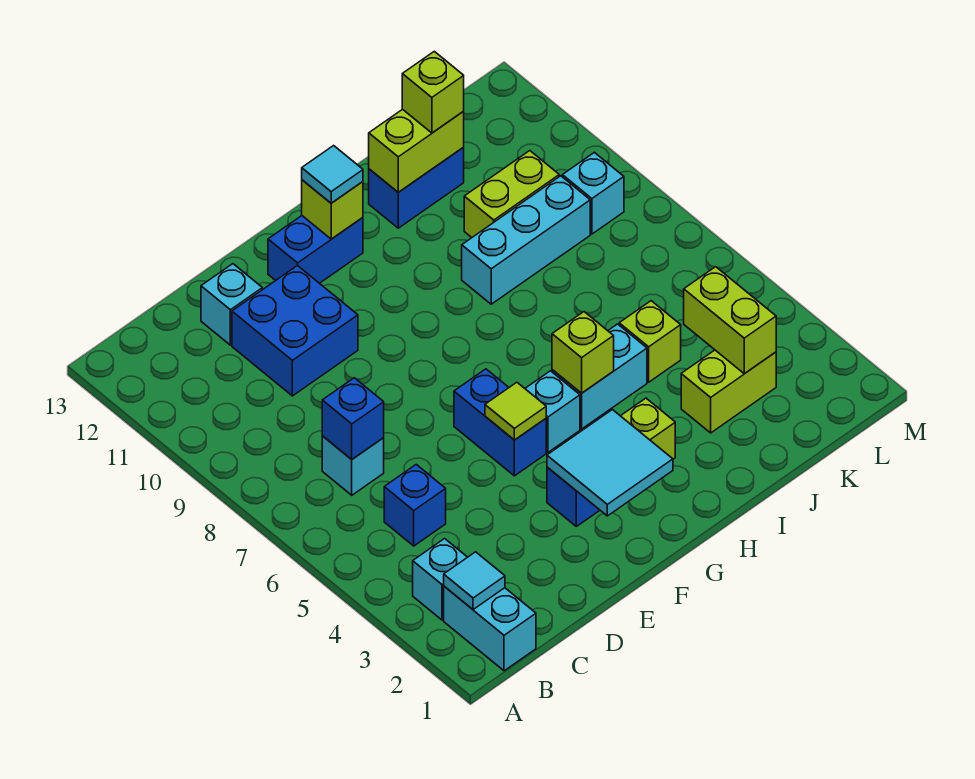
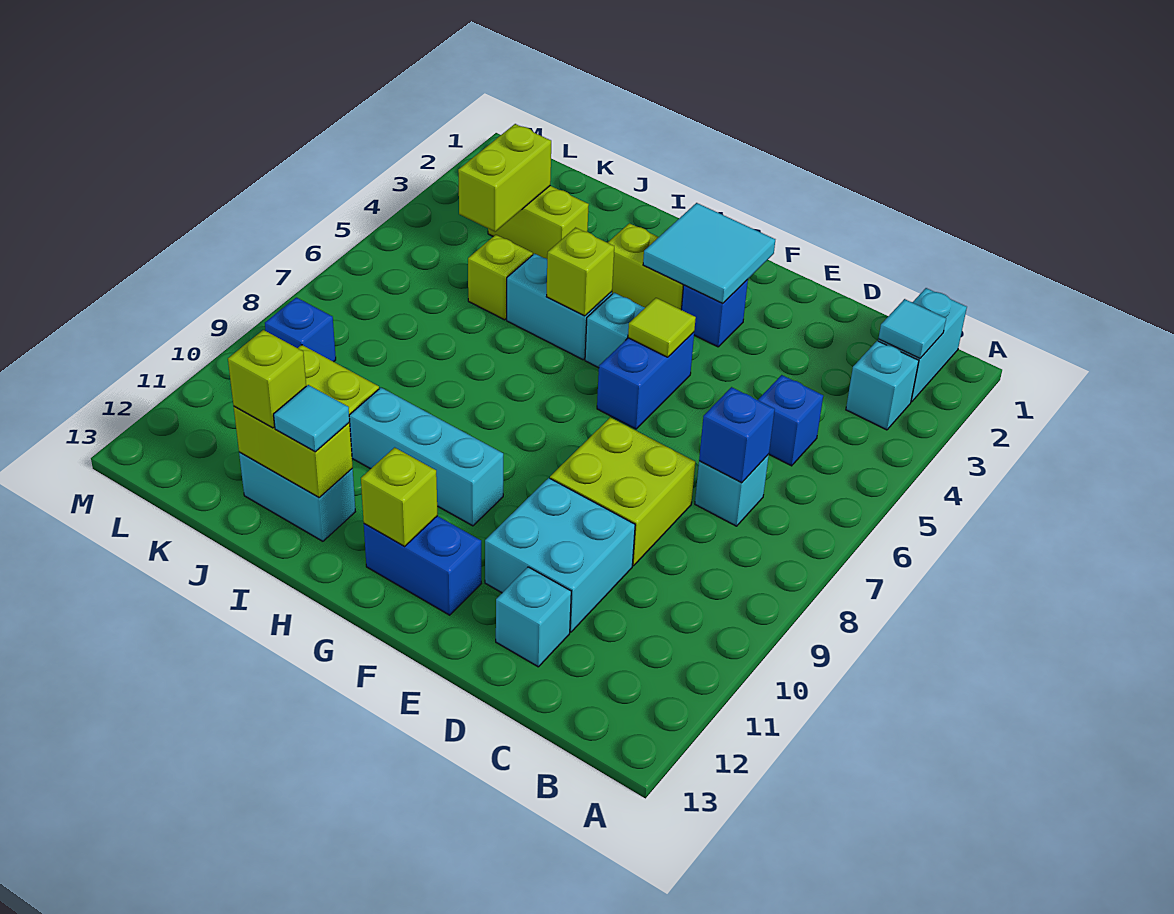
none -> lime 2x2 brick [550,418,695,566]
blue 2x2 brick [232,265,358,396] -> cyan 2x2 brick [485,478,635,632]
cyan 1x1 tile [302,146,363,203] -> cyan 1x1 tile moved to [274,385,350,452]
cyan 1x3 brick [462,176,590,304] -> cyan 1x3 brick moved to [349,388,503,526]
blue 1x2 brick [369,147,464,228] -> cyan 1x2 brick [239,452,356,541]
cyan 1x1 brick [562,152,624,234] -> blue 1x1 brick [265,297,336,362]

